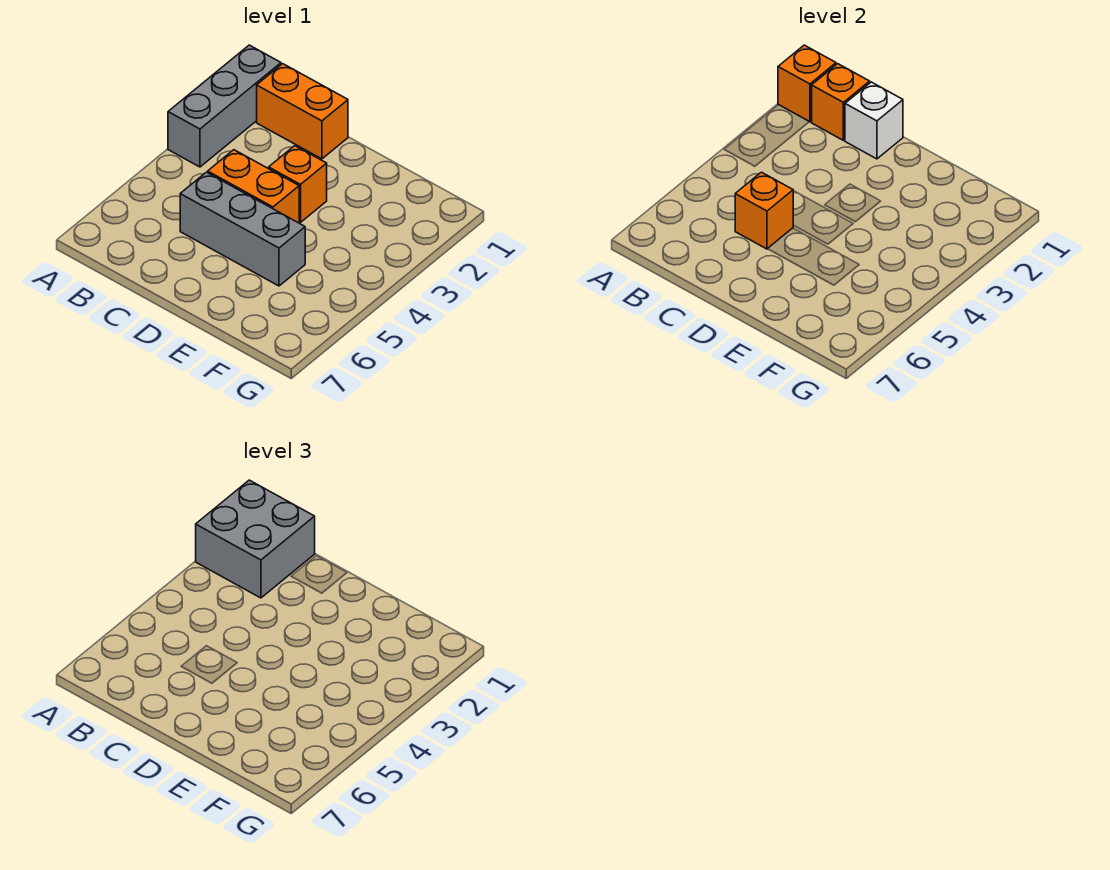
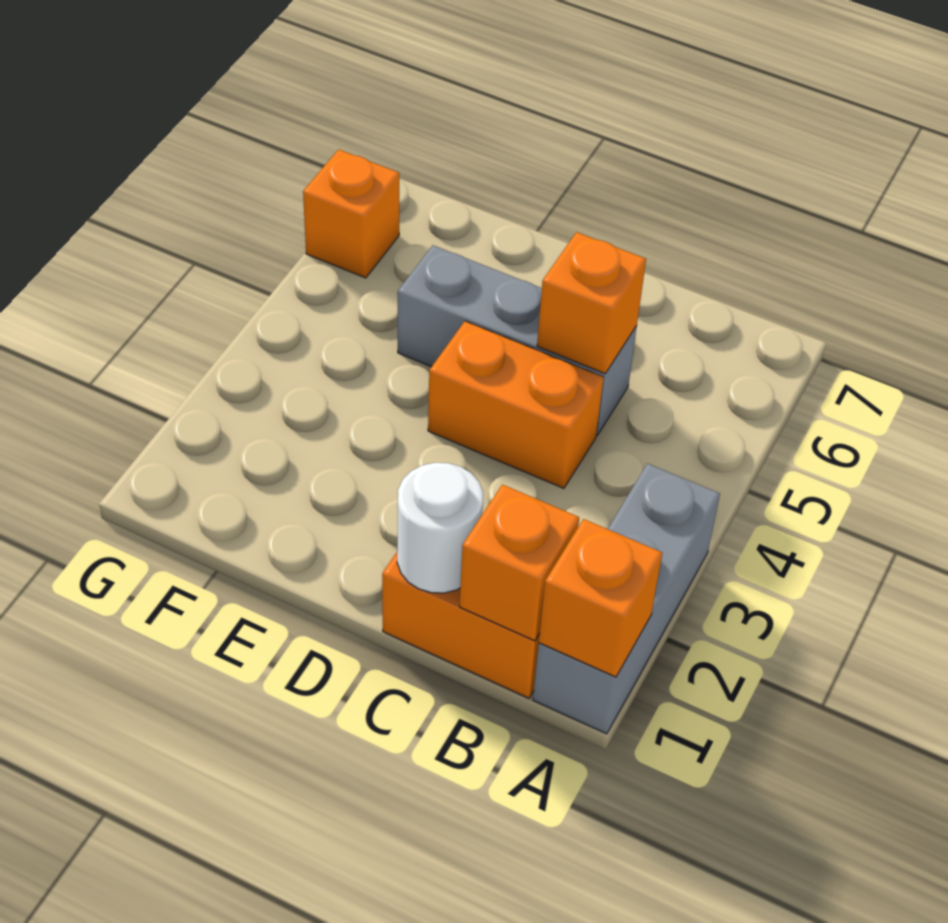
grey 2x2 brick [196,480,315,598] -> none
white 1x1 brick [845,82,903,159] -> white 1x1 round brick [397,463,483,593]
orange 1x1 brick [269,146,327,222] -> orange 1x1 brick moved to [303,149,399,278]

